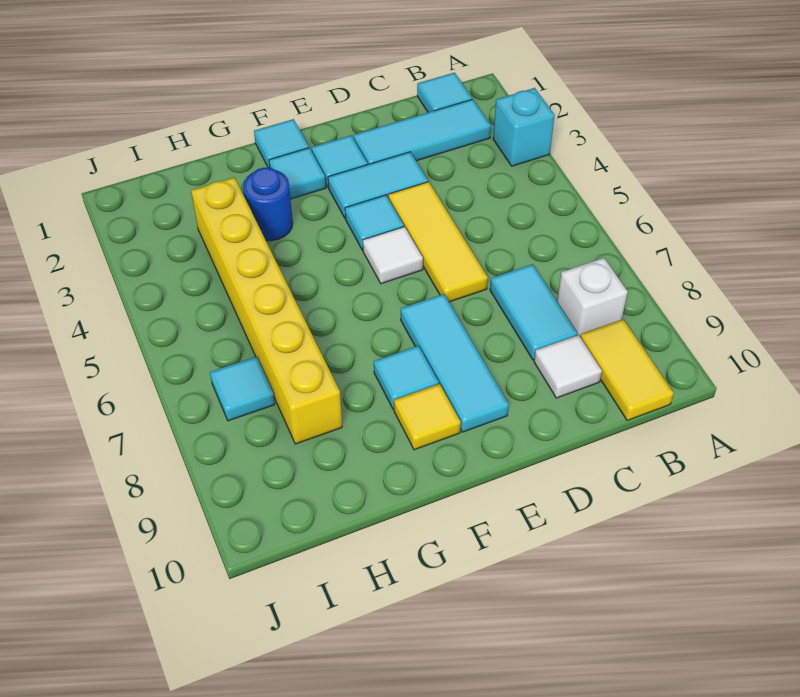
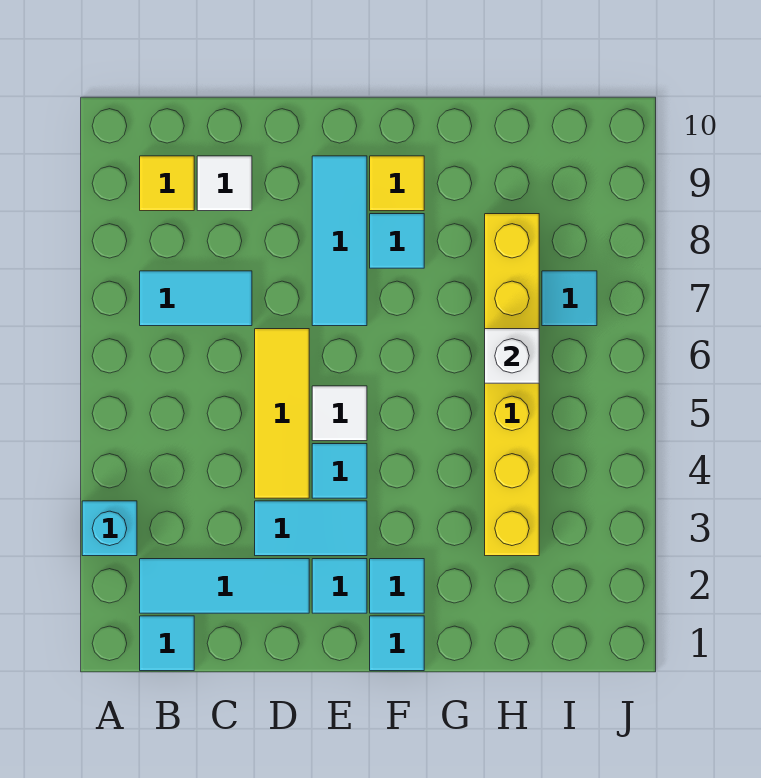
white 1x1 brick [557,258,628,337] -> white 1x1 brick moved to [485,329,539,383]
yellow 1x2 tile [581,319,674,421] -> yellow 1x1 tile [140,156,194,211]
cyan 1x2 tile [490,264,578,360] -> cyan 1x2 tile turned to [140,271,252,326]
blue 1x1 round brick [243,168,293,241] -> none

